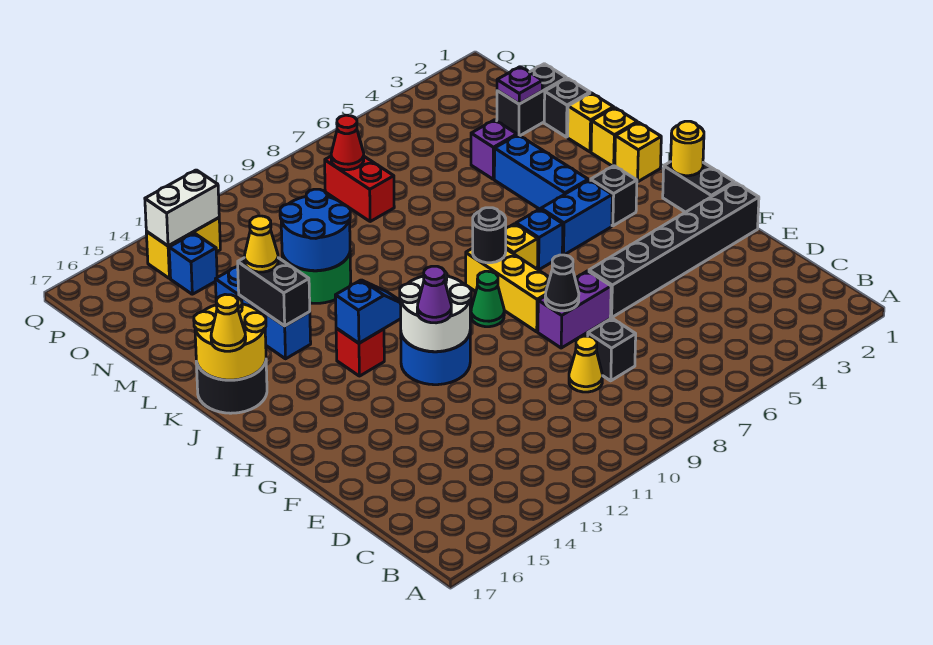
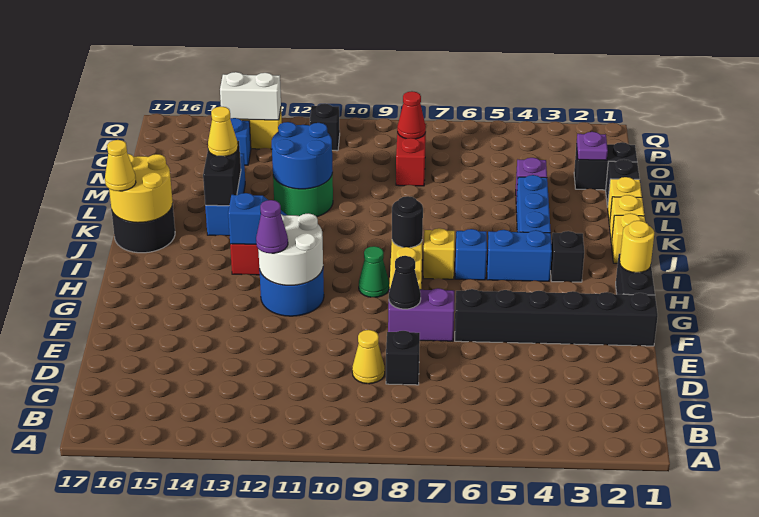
none -> black 1x1 brick [310,104,340,151]

